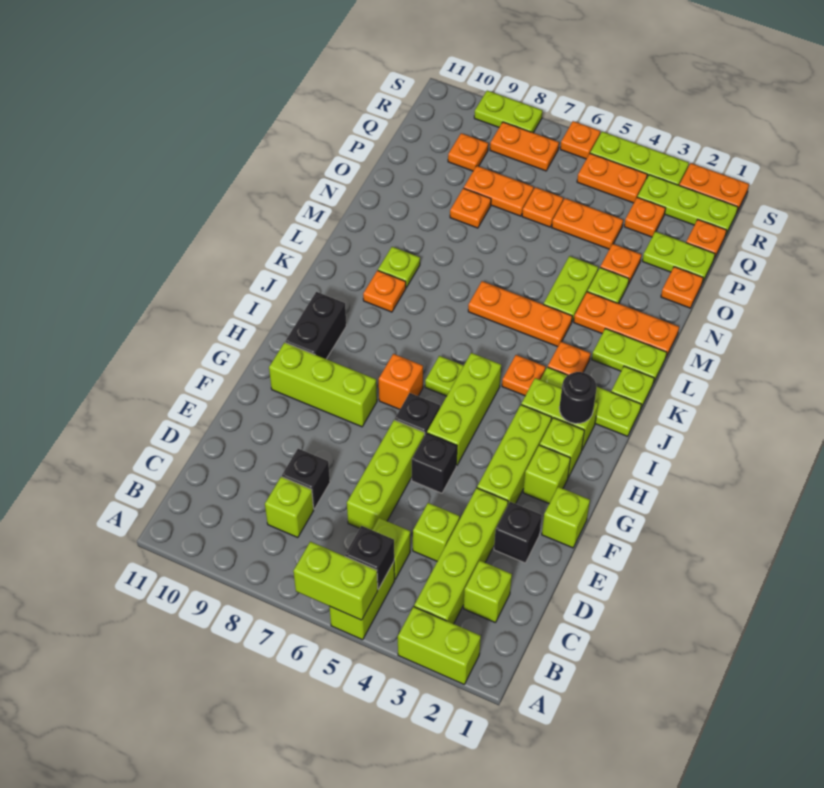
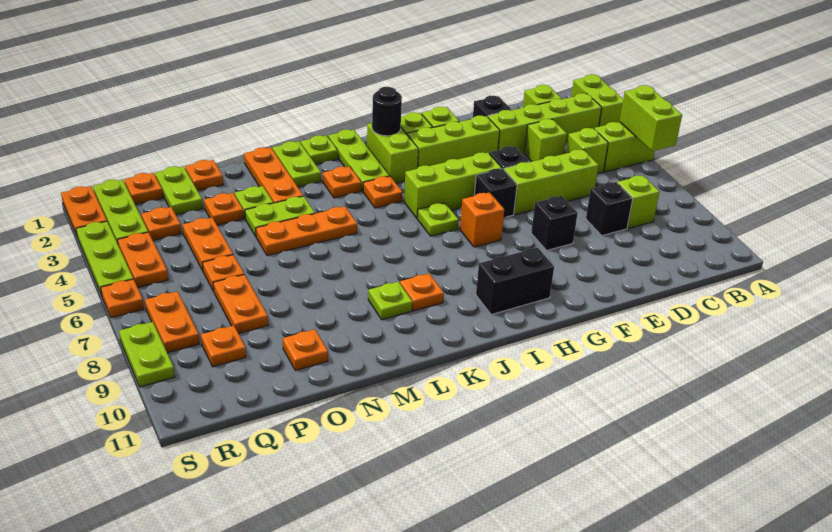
black 1x1 brick [345,526,394,589] -> black 1x1 brick moved to [531,196,578,251]
lime 1x1 brick [542,487,590,548] -> none
lime 1x3 brick [269,342,377,427] -> none
orange 1x3 plate [468,281,572,347] -> orange 1x3 plate turned to [256,207,357,256]
orange 1x1 plate [450,188,491,228] -> orange 1x1 plate moved to [283,329,328,371]

